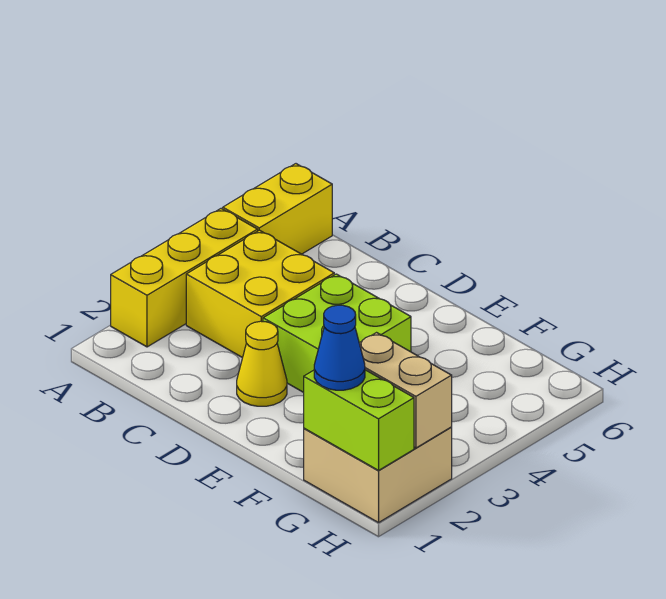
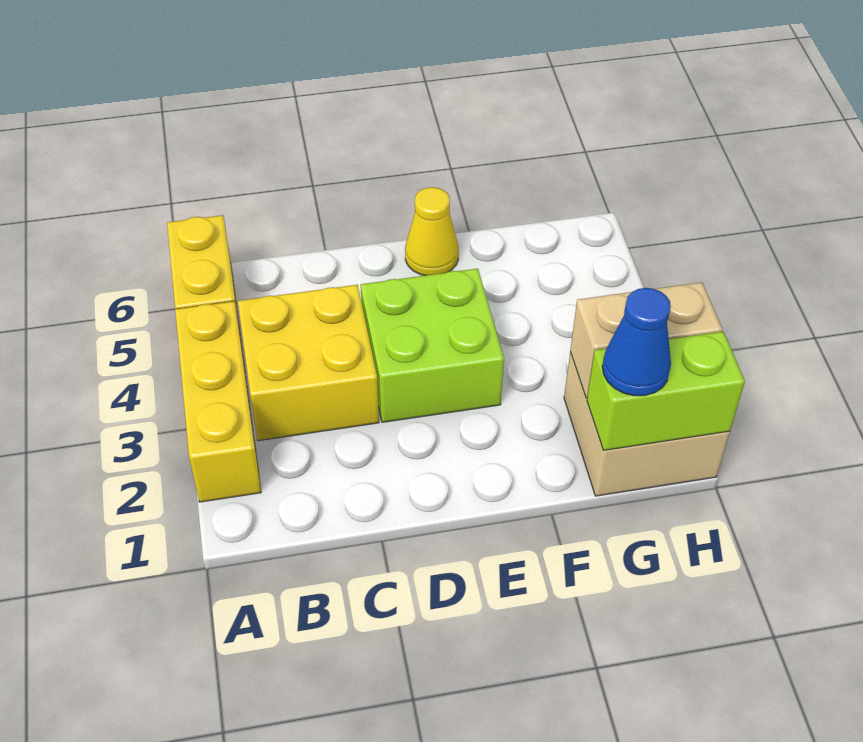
yellow 1x1 cone [237,321,287,406] -> yellow 1x1 cone moved to [405,187,459,276]

